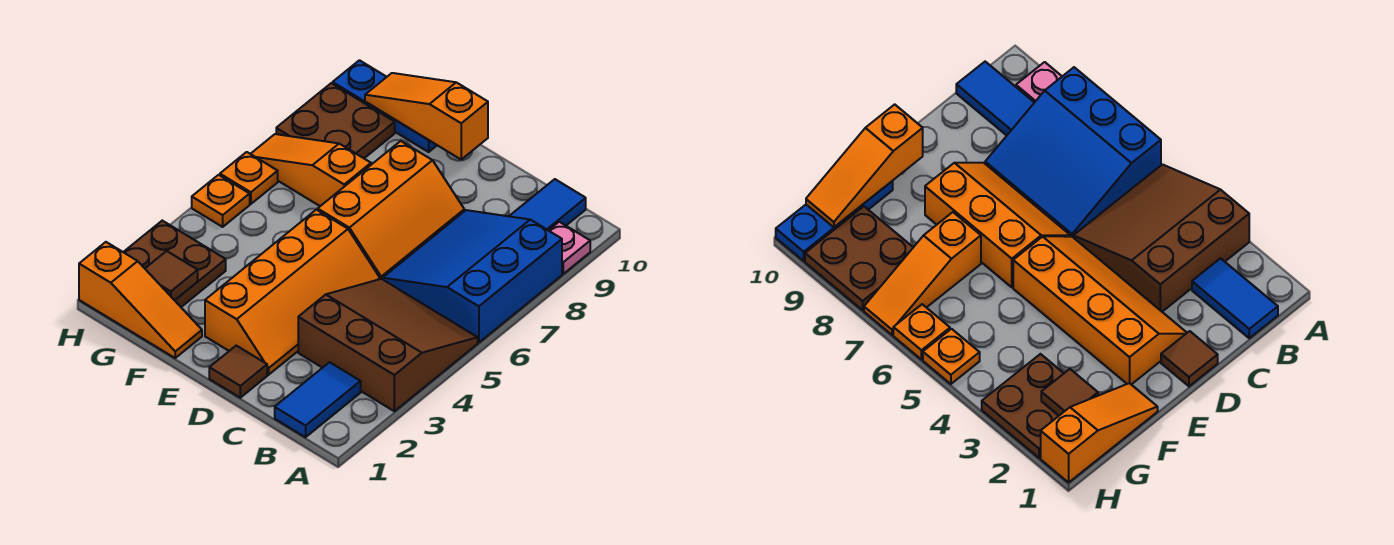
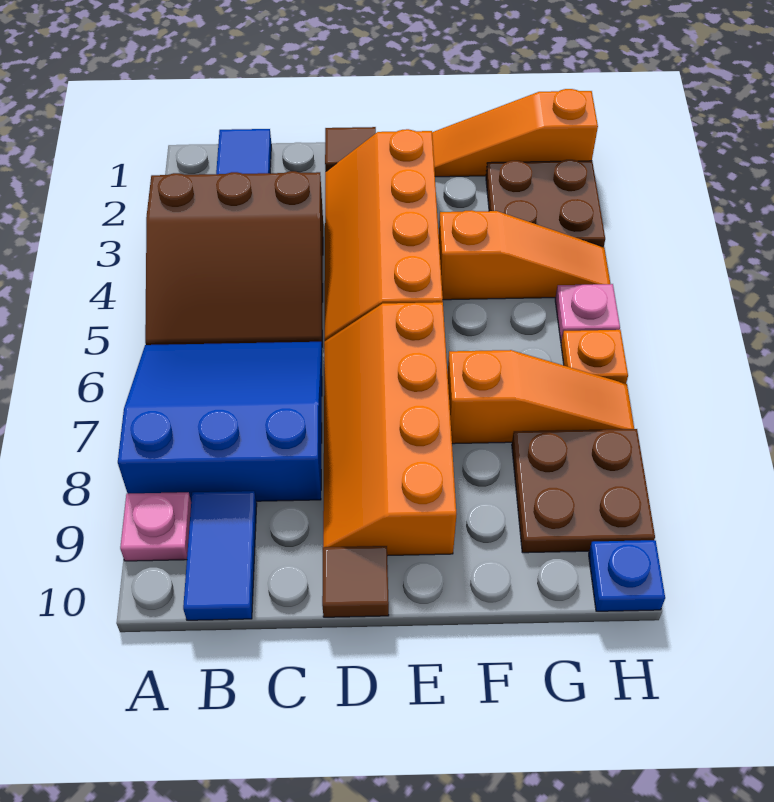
blue 3x3 slope [383,210,562,343] -> blue 3x3 slope turned to [118,342,322,501]
orange 2x3 slope [318,141,464,279] -> orange 2x4 slope [323,302,456,556]
orange 1x3 slope [365,73,488,159] -> orange 1x3 slope moved to [439,210,610,300]
blue 1x3 plate [333,60,437,152] -> blue 1x1 plate [589,540,665,611]
brown 1x1 tile [145,251,198,300] -> brown 1x1 tile moved to [322,546,389,617]
orange 1x1 plate [192,175,250,227] -> pink 1x1 plate [555,284,620,343]

